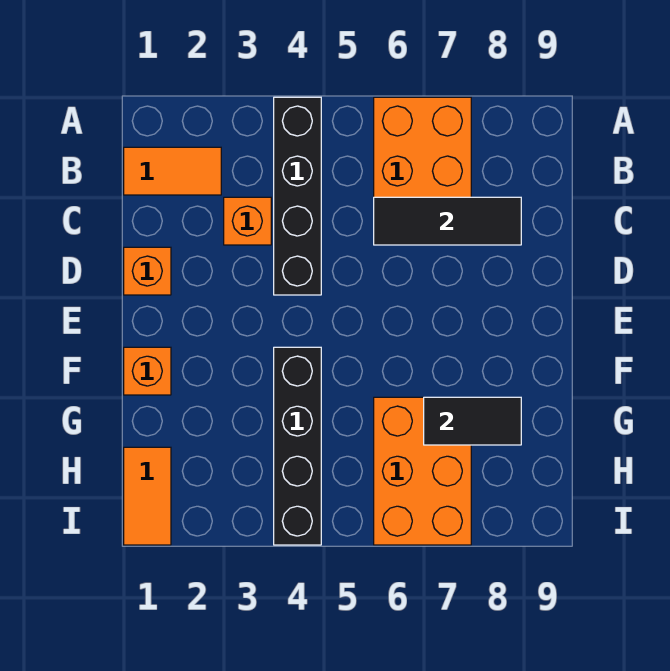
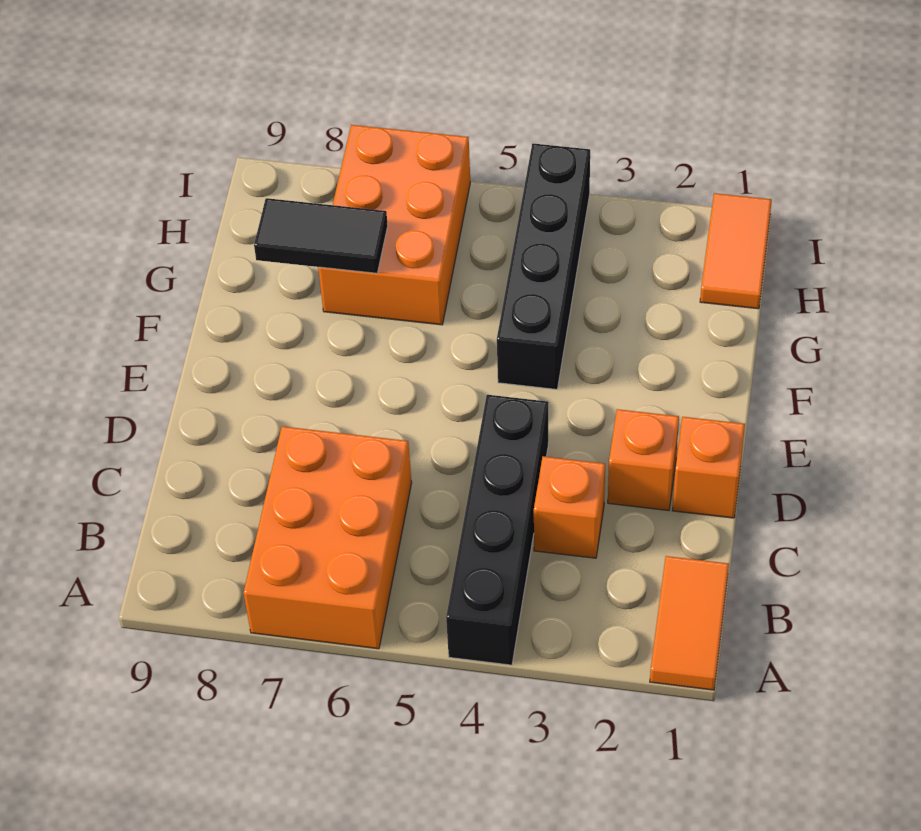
orange 1x2 tile [124,147,221,195] -> orange 1x2 tile turned to [650,556,729,690]
black 1x3 tile [374,197,521,245] -> none
orange 1x1 brick [124,347,171,395] -> orange 1x1 brick moved to [608,409,679,510]

